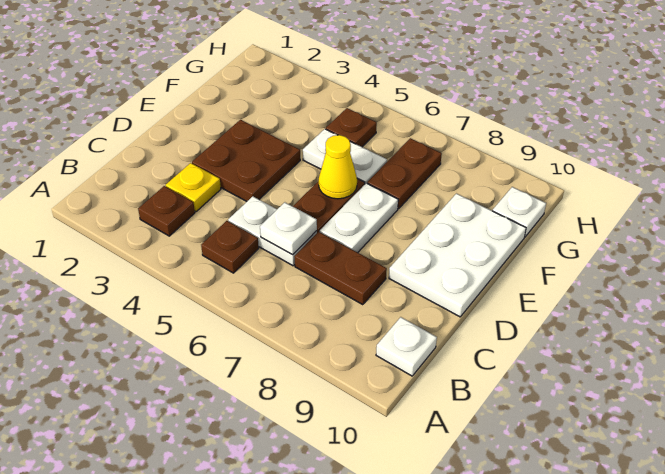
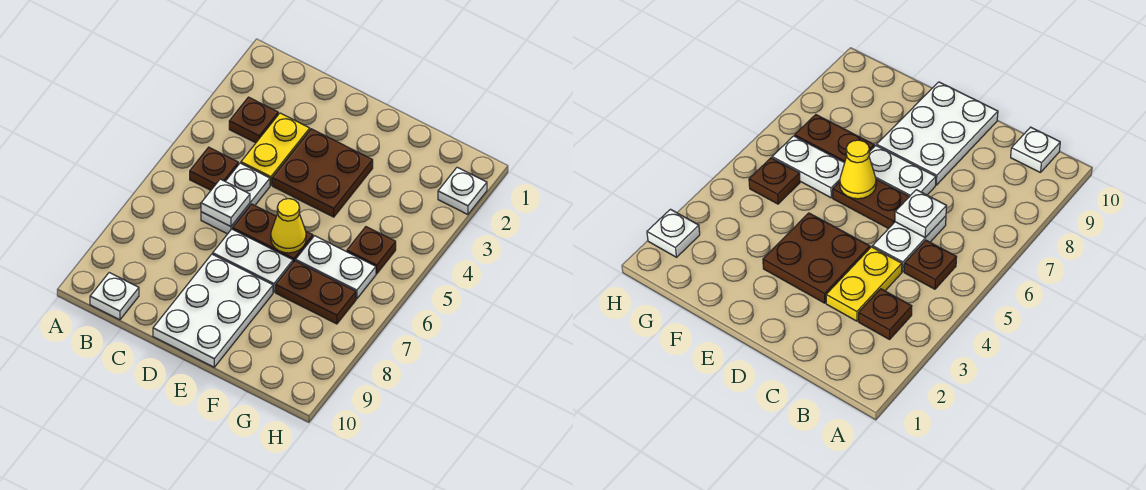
yellow 1x1 plate [166,163,221,211] -> yellow 1x2 plate [241,113,310,185]
brown 1x2 plate [294,232,387,305] -> none
white 2x3 plate [389,194,526,317] -> white 2x3 plate turned to [153,254,273,367]
white 1x2 plate [303,129,387,184] -> white 1x2 plate turned to [295,236,376,299]
white 1x1 plate [493,187,546,237] -> white 1x1 plate moved to [438,167,487,215]

